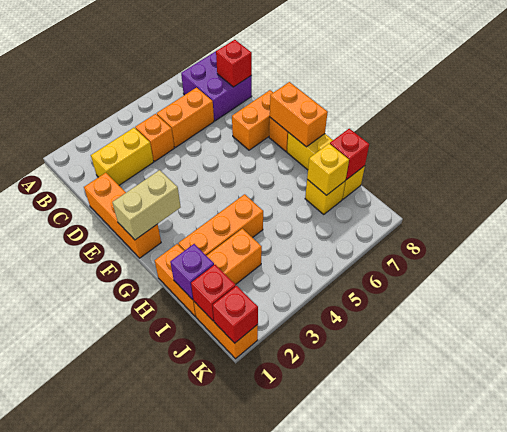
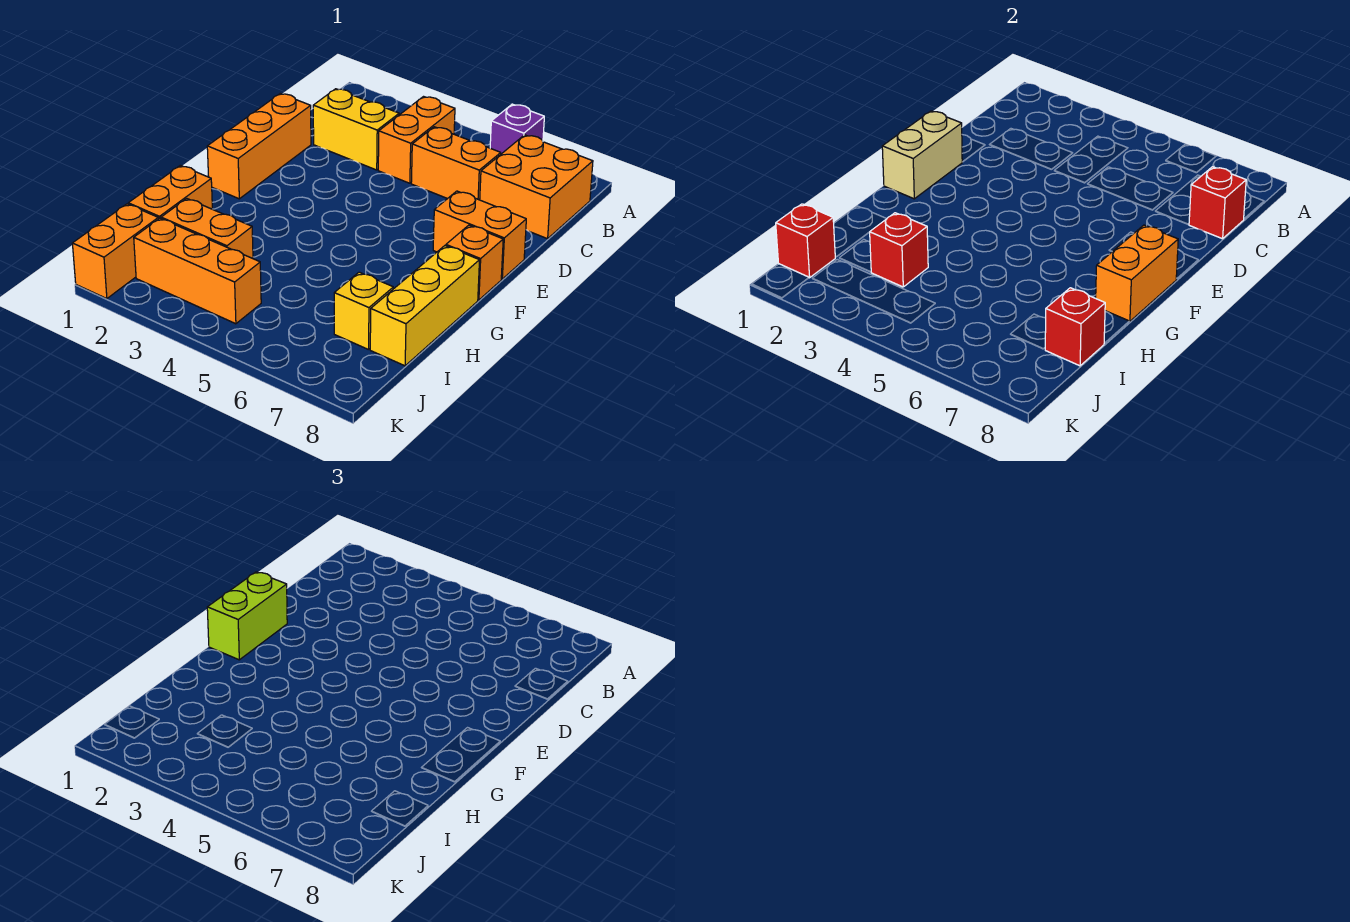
purple 2x2 brick [181,51,252,121] -> orange 2x2 brick [480,135,593,239]
orange 1x1 brick [135,114,174,161] -> orange 1x2 brick [378,97,455,183]
none -> lime 1x2 brick [207,572,287,660]
tan 1x2 brick [112,170,181,240] -> tan 1x2 brick turned to [882,111,962,199]
orange 1x3 brick [178,194,263,256] -> orange 1x3 brick moved to [134,218,261,324]
purple 1x1 brick [170,244,214,300] -> purple 1x1 brick moved to [490,104,544,154]
yellow 1x1 brick [307,144,349,195] -> none
red 1x1 brick [213,286,258,343] -> red 1x1 brick moved to [870,213,928,287]

